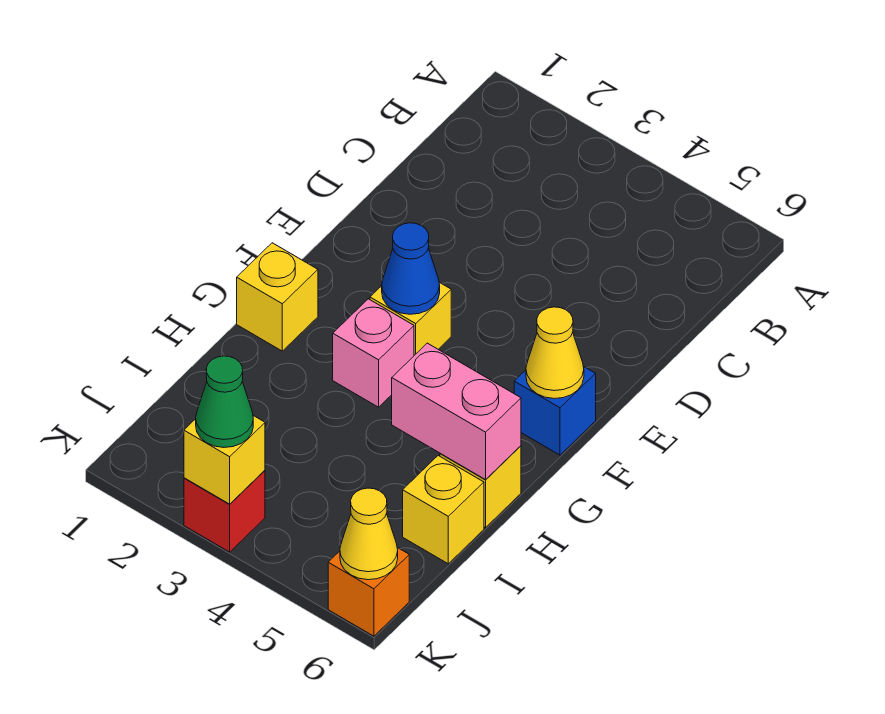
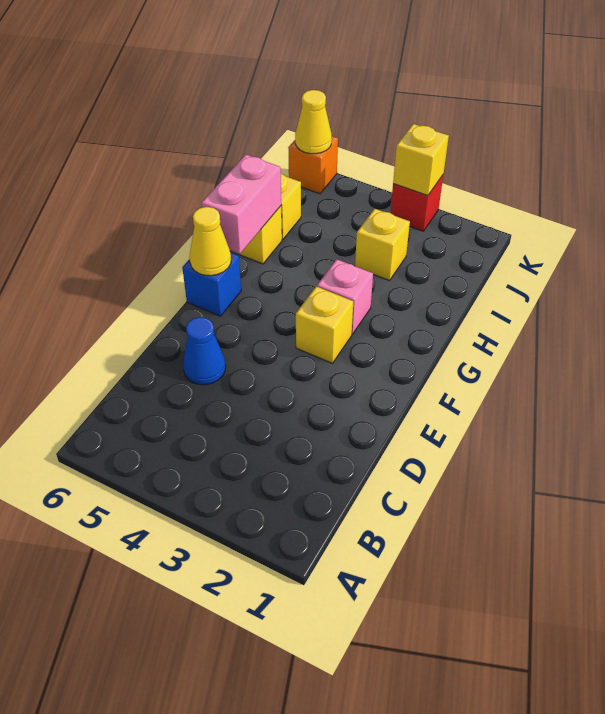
blue 1x1 cone [382,223,440,314] -> blue 1x1 cone moved to [183,317,226,385]
yellow 1x1 brick [237,243,318,351] -> yellow 1x1 brick moved to [355,209,410,281]
pink 1x2 brick [392,343,521,480] -> pink 1x2 brick turned to [202,155,281,254]
green 1x1 cone [196,356,253,448] -> none

